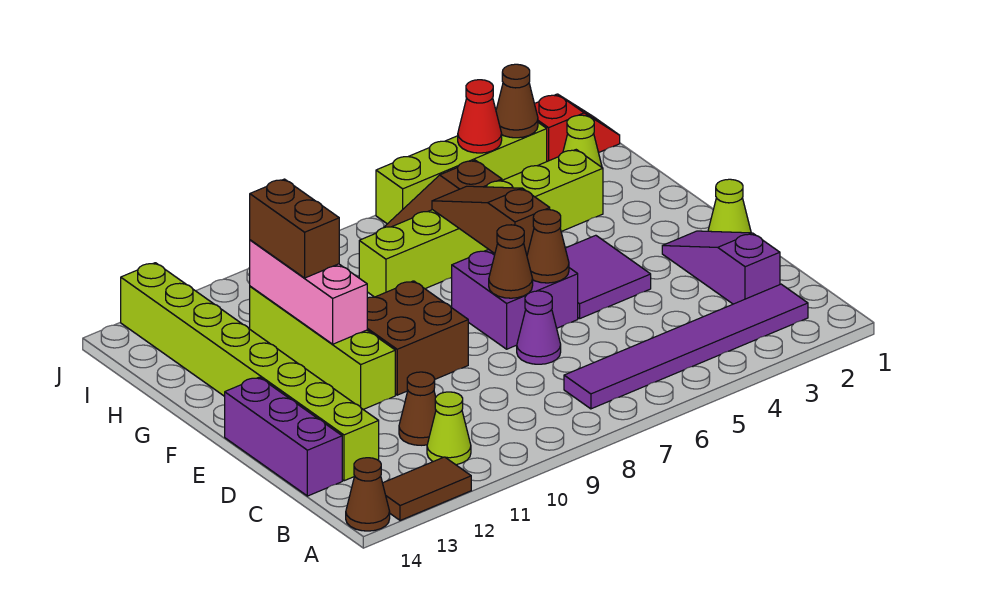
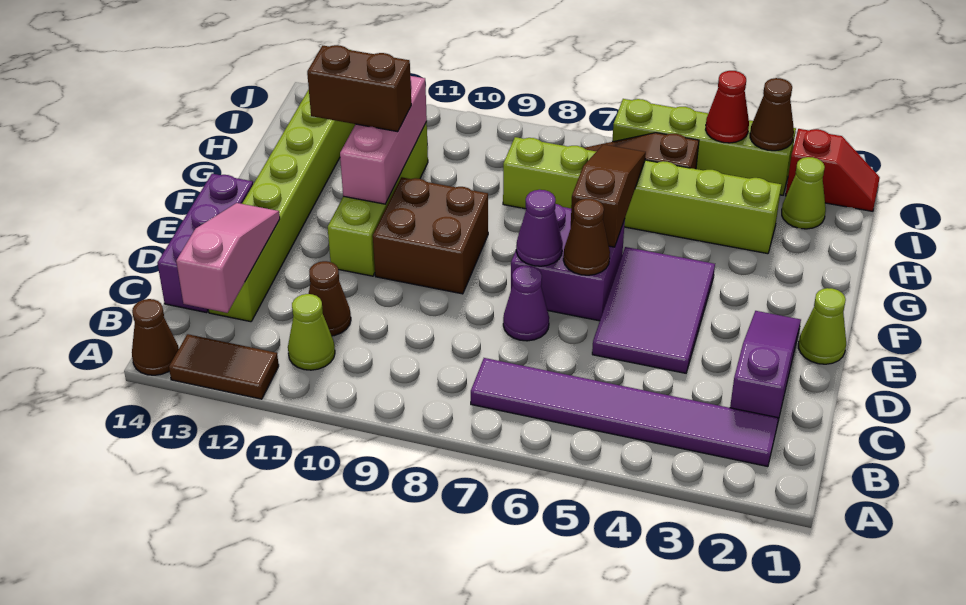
none -> pink 1x3 slope [176,203,280,313]
purple 2x2 tile [565,235,651,319] -> purple 2x3 tile [592,247,715,373]
brown 1x1 cone [489,225,533,298] -> purple 1x1 cone [516,190,563,266]
brown 1x2 brick [250,179,339,278] -> brown 1x2 brick turned to [307,45,411,132]

